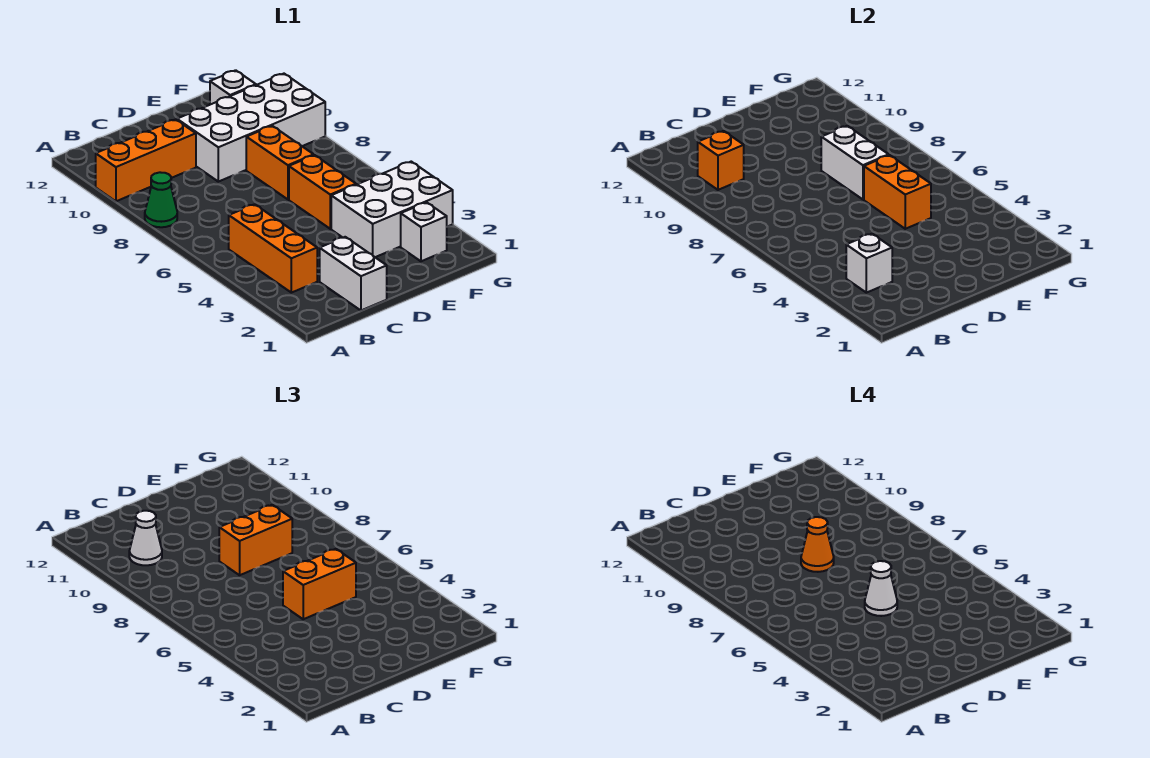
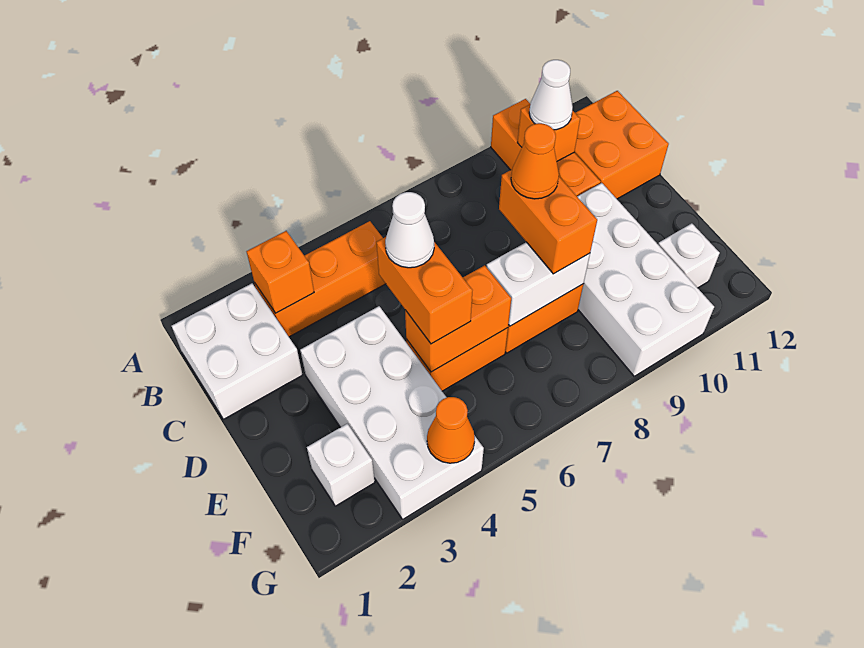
green 1x1 cone [145,172,177,227] -> none
white 1x1 brick [846,234,892,293] -> orange 1x1 brick [246,231,314,313]
none -> orange 2x2 brick [574,91,669,199]
white 1x2 brick [320,237,387,310] -> white 2x2 brick [172,283,302,419]
white 2x3 brick [331,162,453,257] -> white 2x4 brick [300,306,484,519]
none -> orange 1x1 cone [427,397,475,463]

